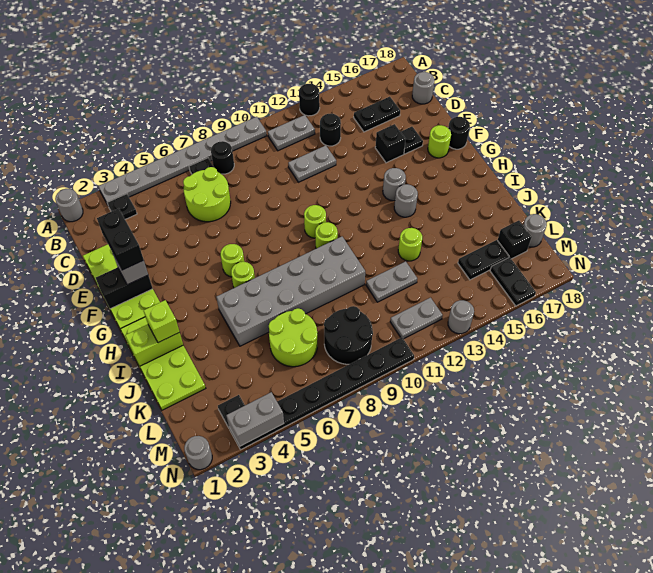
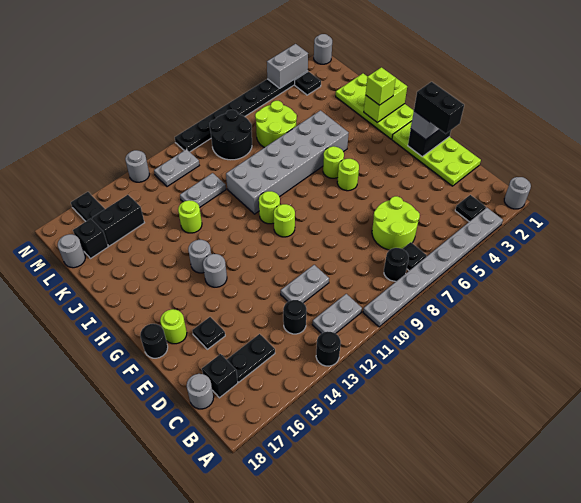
black 1x1 brick [375,124,406,163] -> black 1x1 brick moved to [202,354,238,398]
black 1x2 plate [458,240,509,280] -> black 1x2 brick [92,195,144,246]

